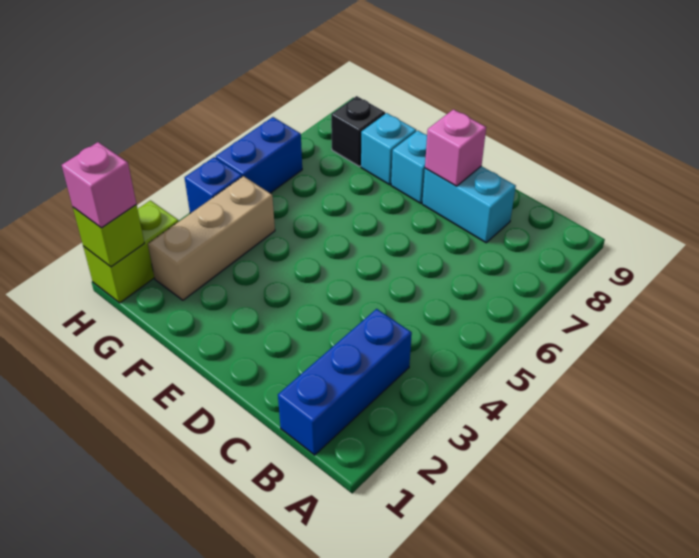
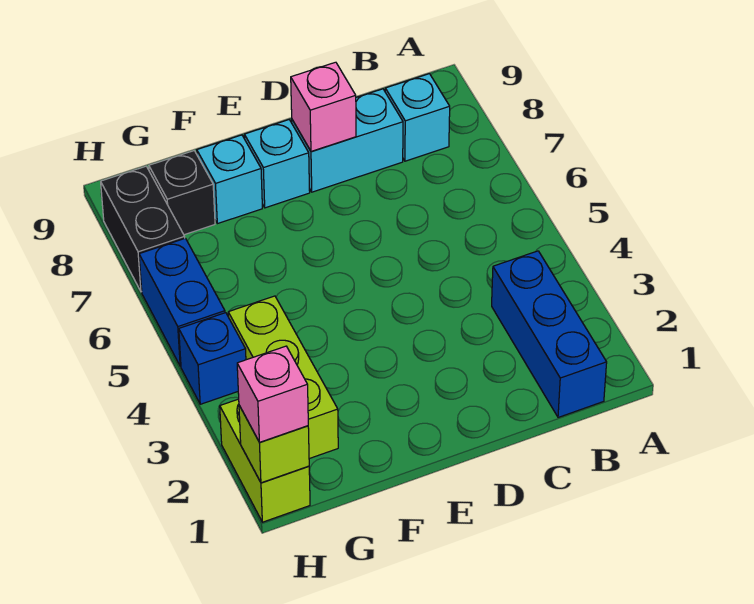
none -> cyan 1x1 brick [385,74,450,161]
tan 1x3 brick [148,176,275,300] -> lime 1x3 brick [228,296,338,459]
none -> black 1x2 brick [101,166,185,292]

